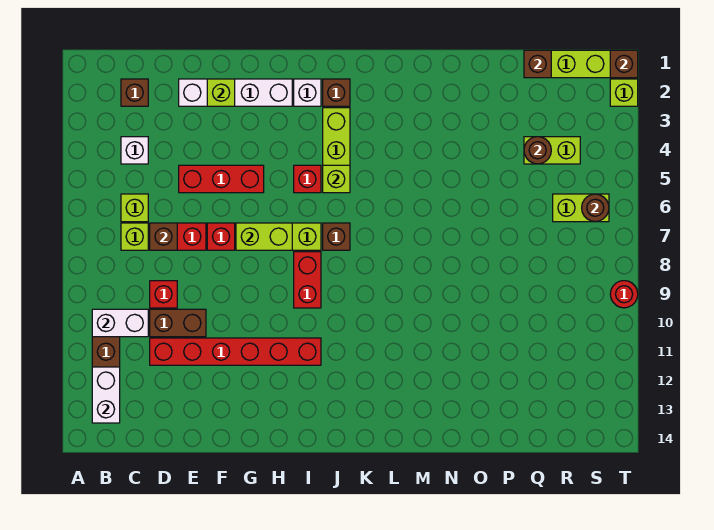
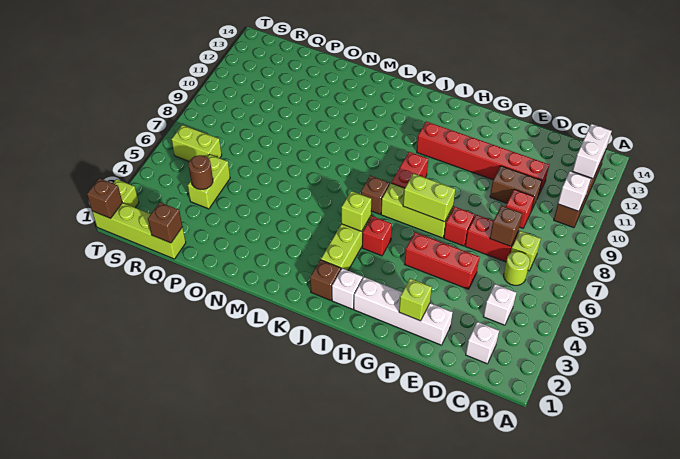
white 1x2 brick [92,309,148,337] -> white 1x1 brick [558,171,590,211]
brown 1x1 brick [121,79,148,106] -> white 1x1 brick [466,322,499,364]
lime 1x1 brick [121,194,148,222] -> lime 1x1 round brick [504,251,530,285]
lime 1x2 brick [524,137,580,164] -> lime 1x2 brick turned to [188,154,230,209]
brown 1x1 round brick [582,194,609,222] -> none
red 1x1 round brick [610,281,638,308] -> none

